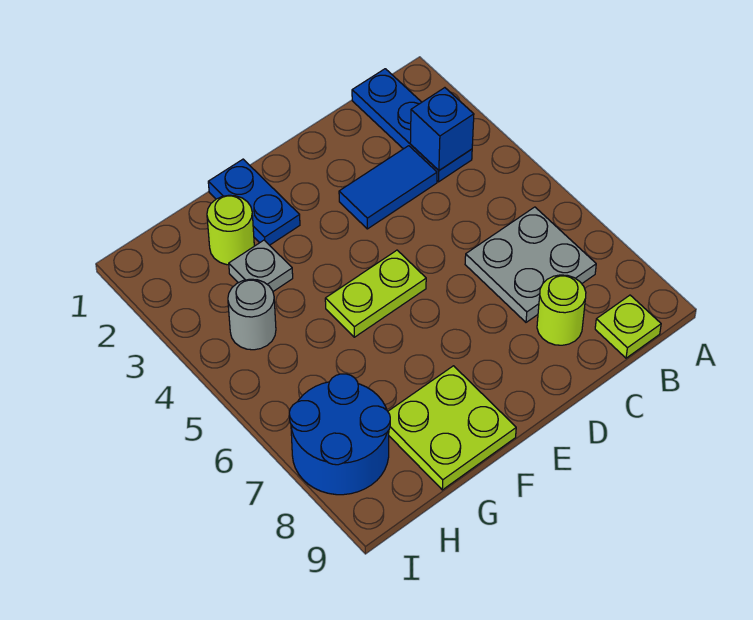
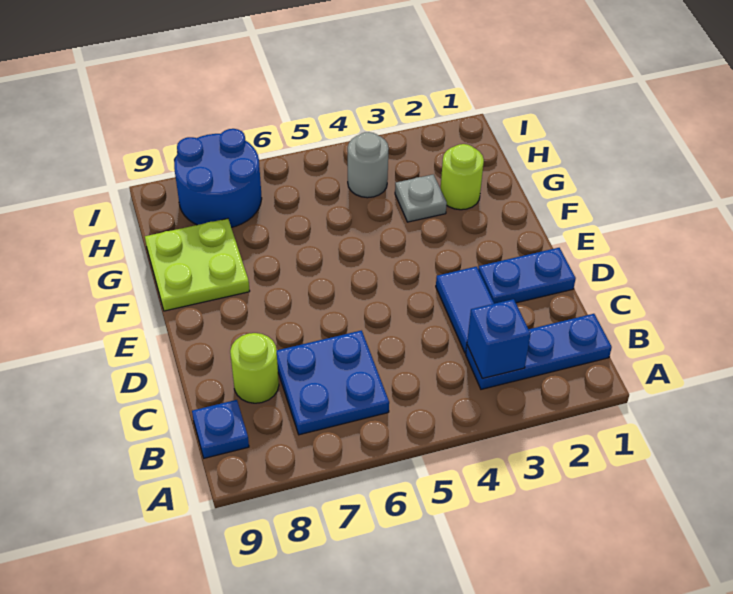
grey 2x2 plate [465,207,596,322] -> blue 2x2 plate [277,331,389,435]
lime 1x1 plate [595,295,661,358] -> blue 1x1 plate [192,400,249,458]
lime 1x2 plate [325,250,426,337] -> none
blue 1x2 plate [208,159,300,245] -> blue 1x2 plate moved to [478,248,576,304]

